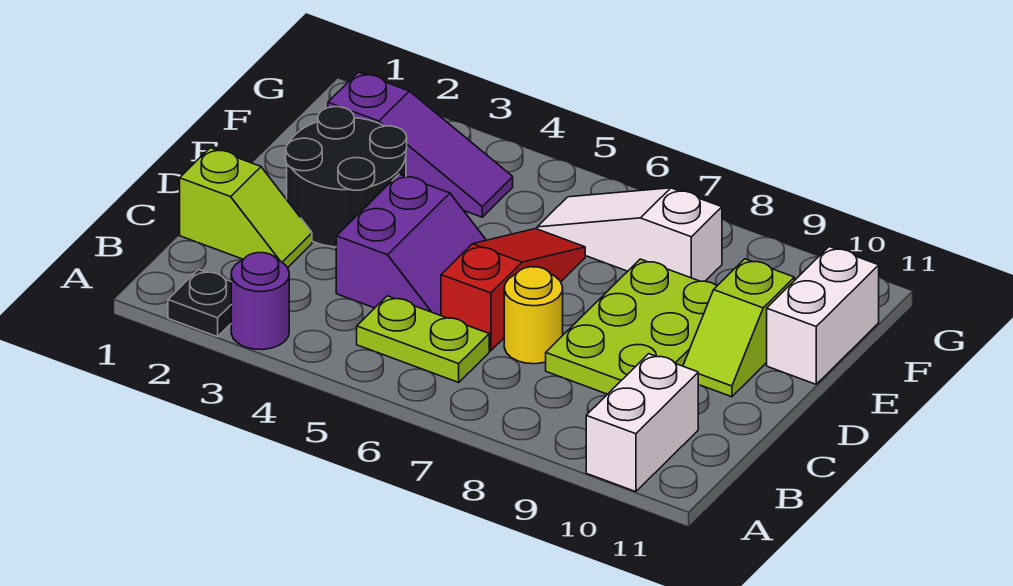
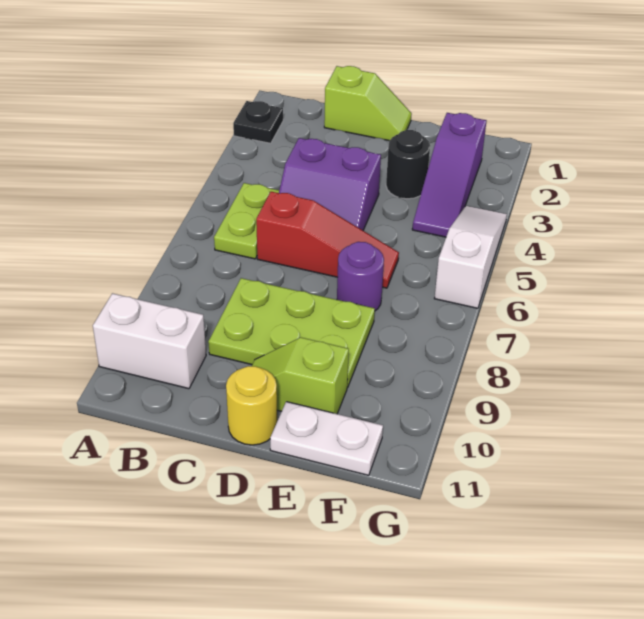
purple 1x1 round brick [231,253,289,350] -> purple 1x1 round brick moved to [337,242,384,311]
lime 1x2 slope [180,148,312,268] -> lime 1x2 slope turned to [324,66,412,141]
yellow 1x1 round brick [504,267,563,364] -> yellow 1x1 round brick moved to [226,366,277,445]
black 2x2 round brick [286,107,407,247] -> black 1x1 round brick [386,130,430,199]
white 1x2 brick [767,247,879,384] -> white 1x2 plate [270,402,383,475]
white 1x3 slope [537,188,722,281] -> white 1x3 slope moved to [434,206,507,308]

